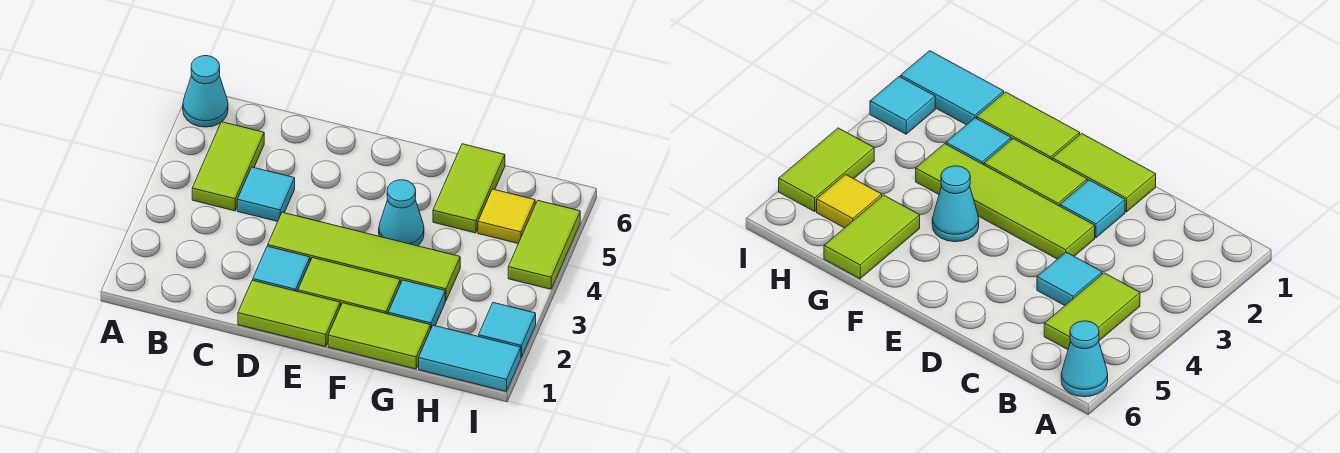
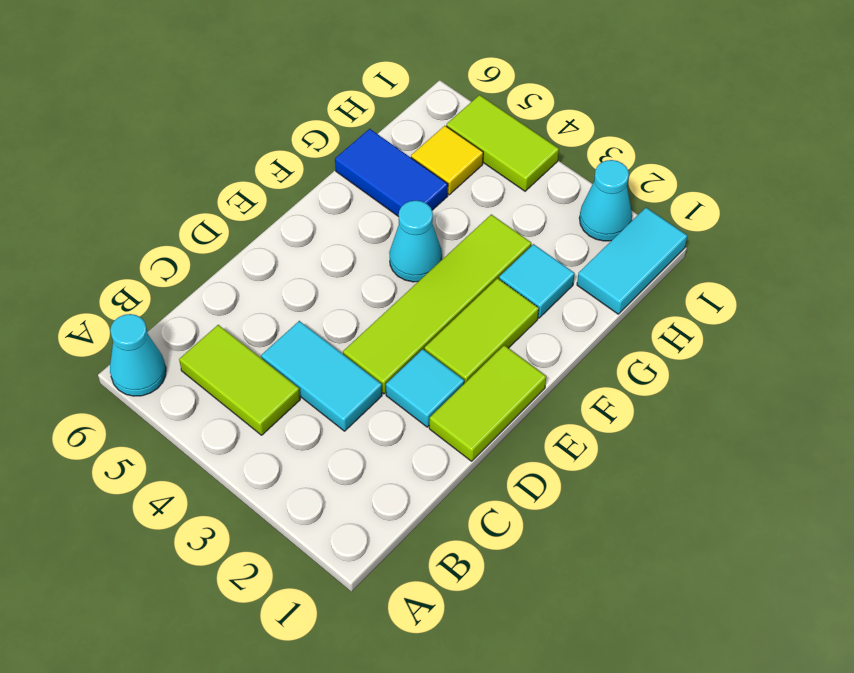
cyan 1x1 tile [237,167,295,221] -> cyan 1x2 tile [261,321,382,431]
lime 1x2 tile [328,303,431,369] -> none
lime 1x2 tile [433,144,505,233] -> blue 1x2 tile [335,129,448,217]
cyan 1x1 tile [479,303,536,357] -> cyan 1x1 cone [579,160,632,241]

